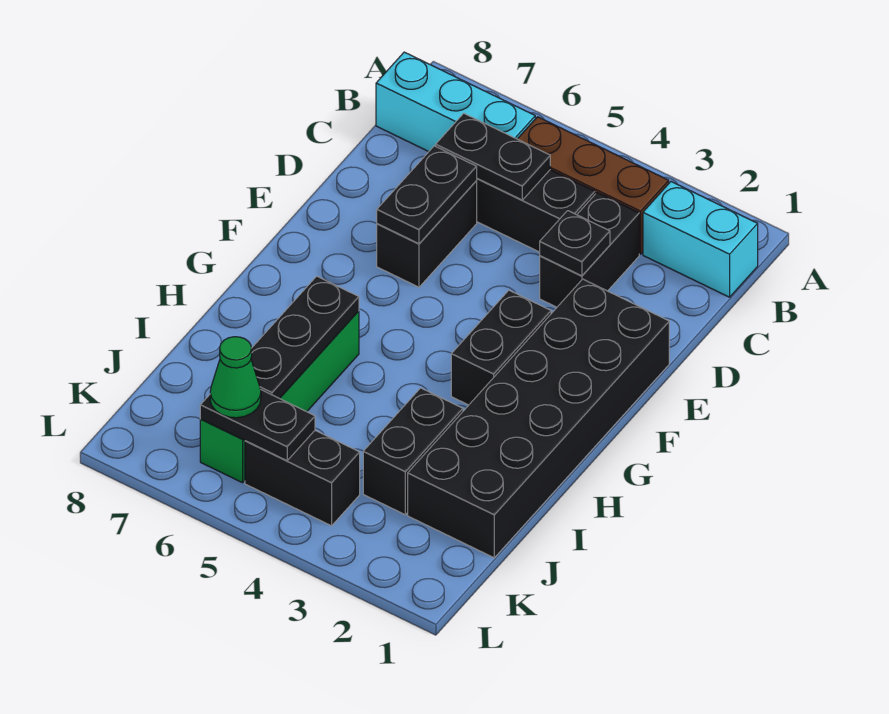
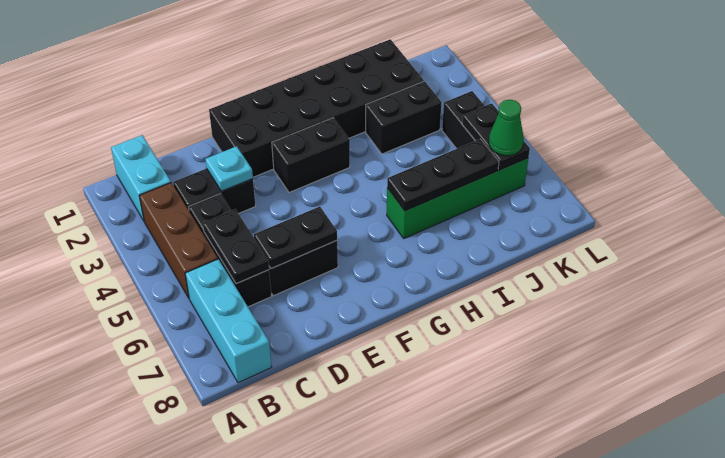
black 1x1 plate [540,211,610,276] -> cyan 1x1 plate [205,146,253,191]

